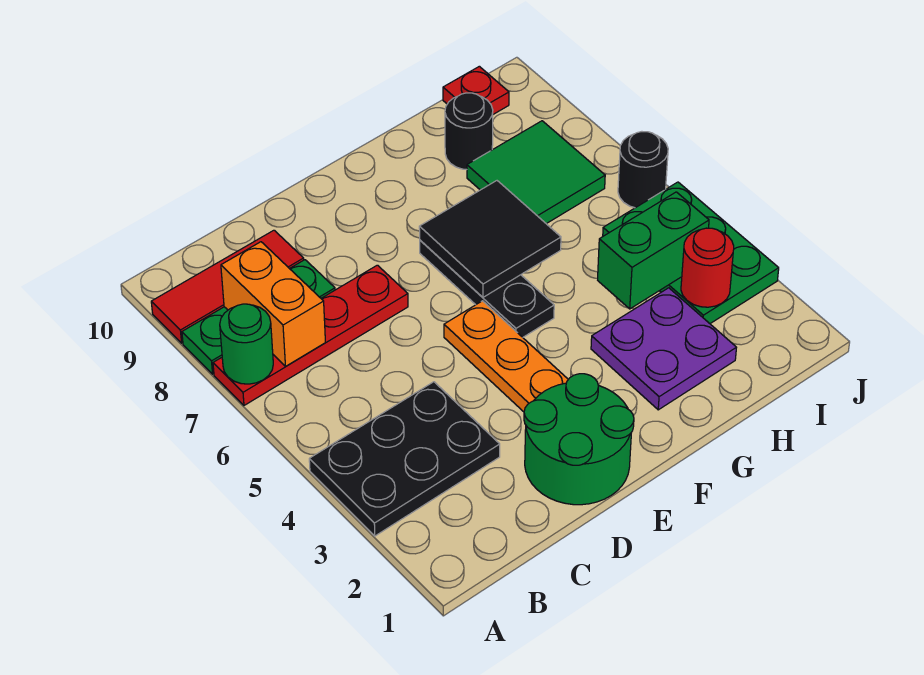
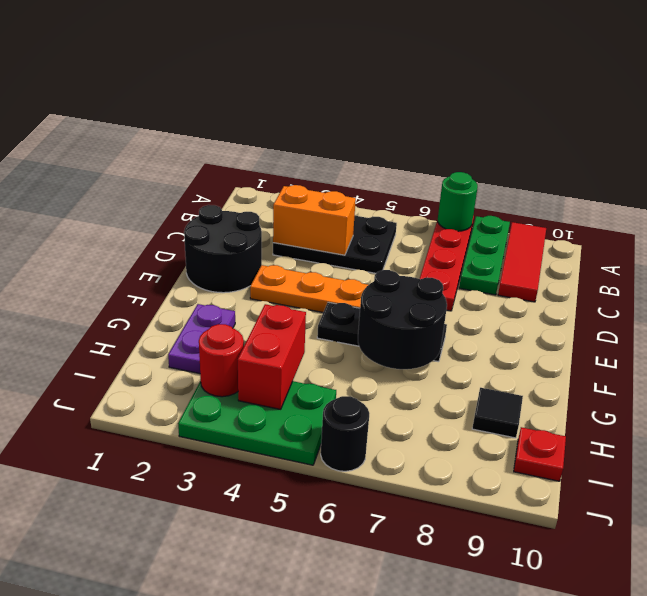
black 2x3 plate [309,382,500,536] -> black 2x3 plate turned to [273,216,397,273]
orange 1x2 brick [221,242,325,366] -> orange 1x2 brick moved to [273,185,356,255]
green 2x2 round brick [524,374,634,505] -> black 2x2 round brick [184,205,262,293]
black 2x2 tile [419,181,561,297] -> black 2x2 round brick [358,270,447,369]
purple 2x2 plate [591,288,737,410] -> purple 1x2 plate [168,304,235,374]
green 1x2 brick [598,192,709,309] -> red 1x2 brick [238,304,306,409]
green 2x2 tile [467,121,605,224] -> none
black 1x1 round brick [445,93,493,170] -> black 1x1 tile [472,388,523,438]

